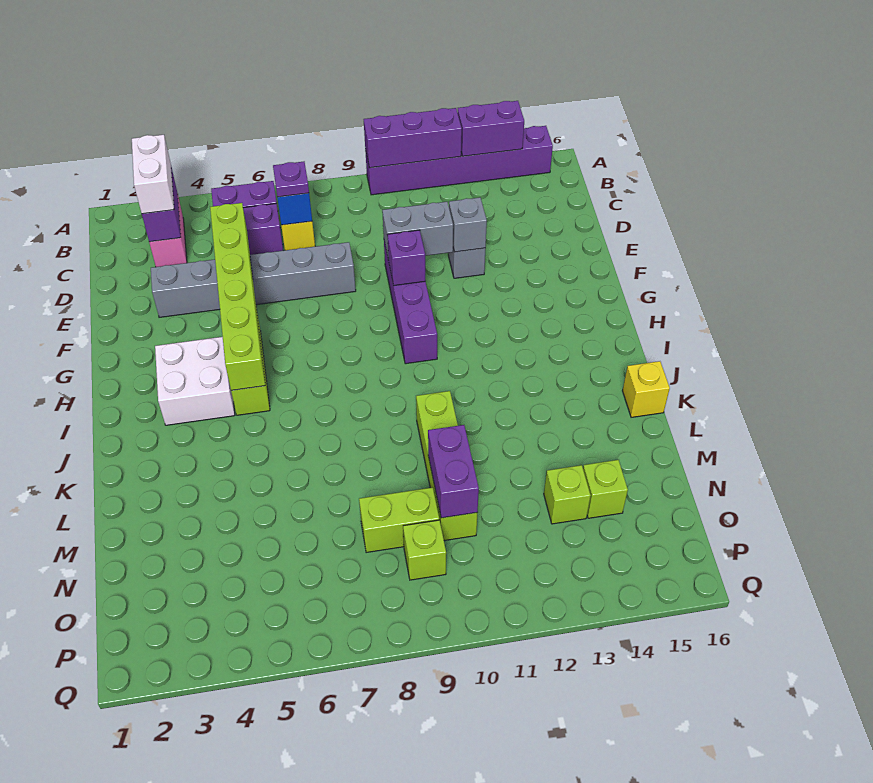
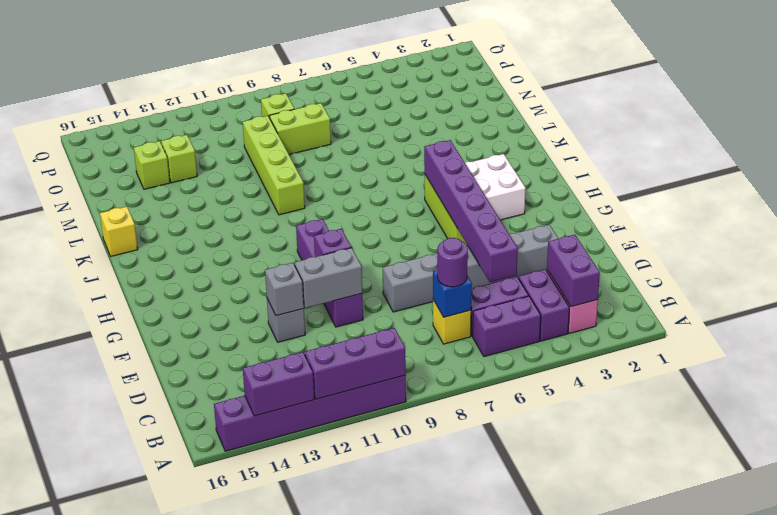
white 1x2 brick [132,135,174,214] -> none
purple 1x1 plate [273,162,309,197] -> purple 1x1 round brick [437,238,468,287]
lime 1x6 brick [210,203,265,390] -> purple 1x6 brick [424,140,518,282]
purple 1x2 brick [428,425,479,518] -> purple 1x2 brick moved to [519,269,569,341]

